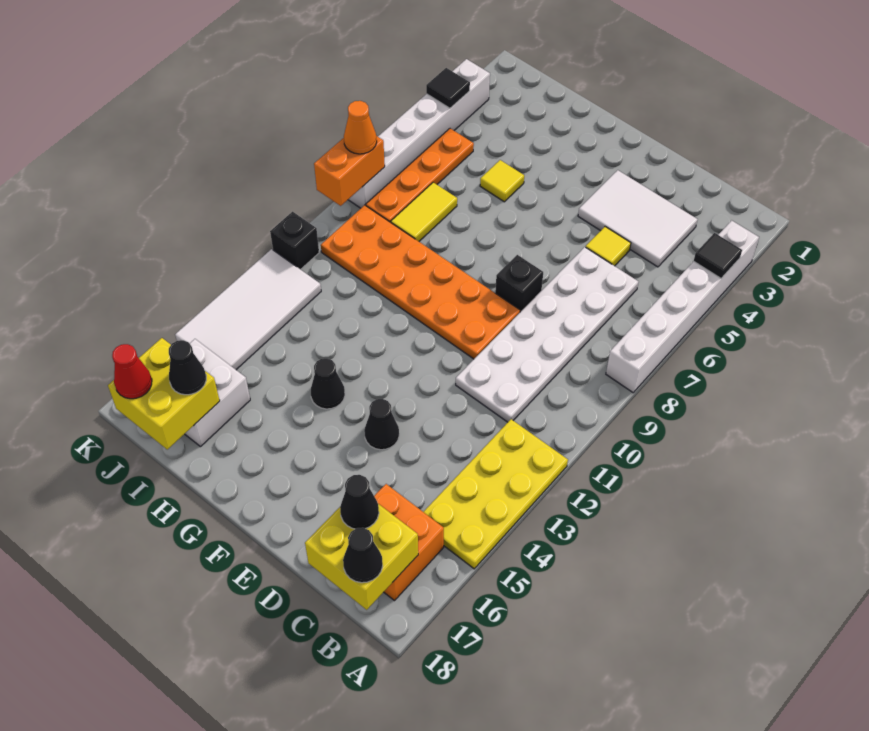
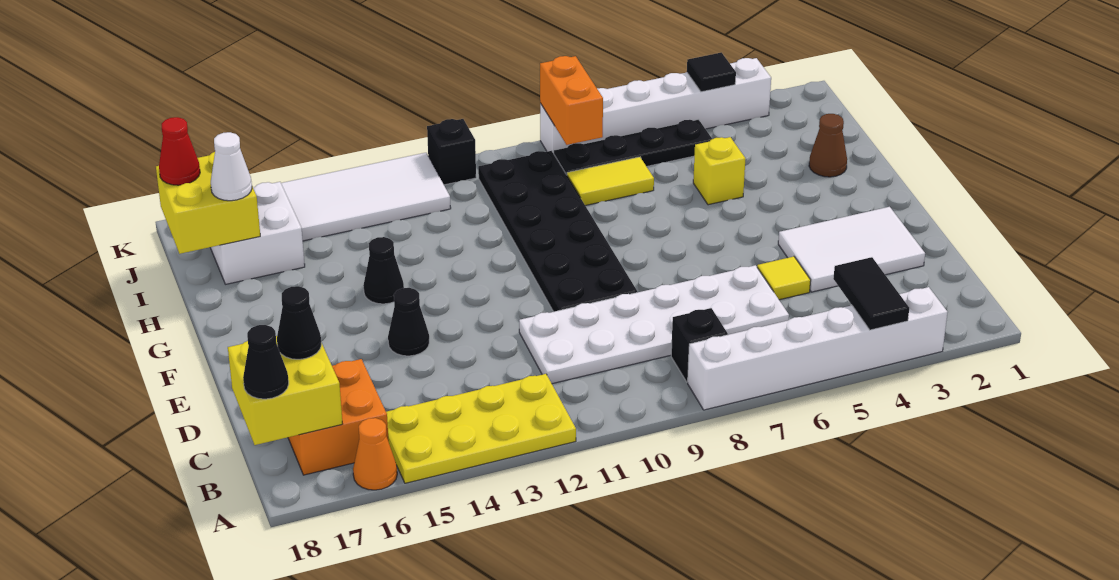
black 1x1 tile [694,233,742,278] -> black 1x2 tile [833,257,909,330]
white 2x3 tile [578,170,698,267] -> white 2x3 tile turned to [778,207,925,292]
black 1x1 brick [495,255,543,312] -> black 1x1 brick moved to [671,308,728,382]
orange 2x6 plate [321,205,520,359] -> black 2x6 plate [478,151,637,312]
none -> brown 1x1 cone [809,114,847,177]
yellow 1x1 tile [480,160,524,202] -> yellow 1x1 brick [693,137,745,205]
black 1x1 cone [169,340,206,395] -> white 1x1 cone [211,132,252,201]
orange 1x4 plate [366,128,474,222] -> black 1x4 plate [554,120,712,175]
orange 1x2 brick [314,136,385,206] -> orange 1x2 brick turned to [540,56,603,145]
orange 1x1 cone [344,101,377,154] -> orange 1x1 cone moved to [353,418,397,490]

